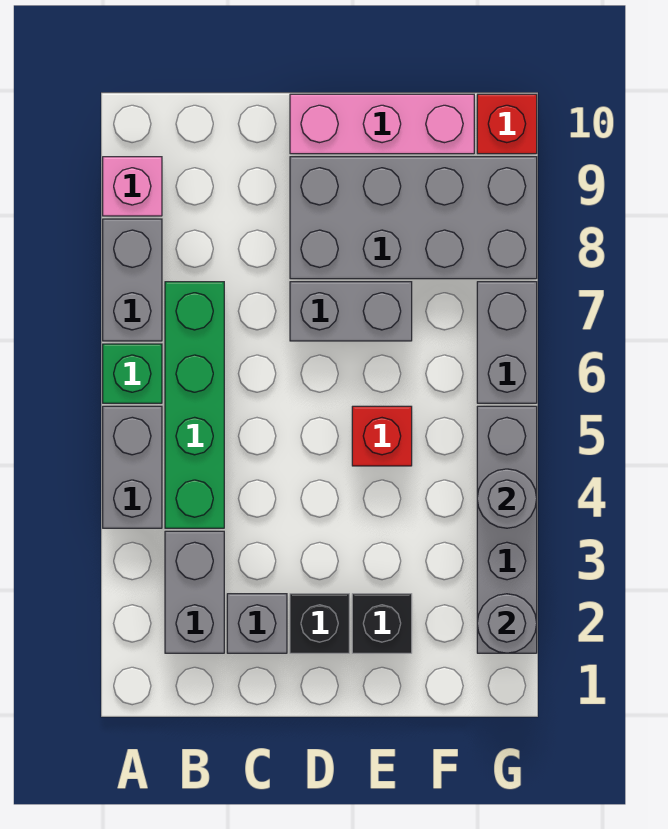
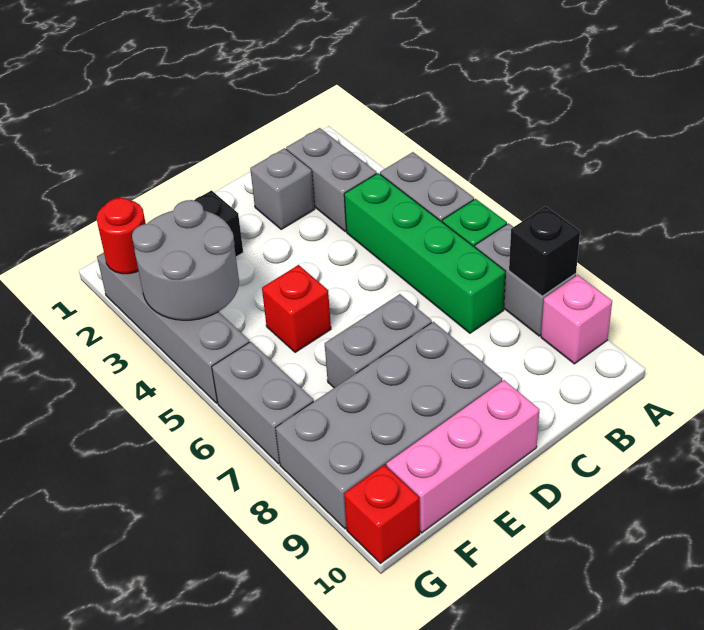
black 1x1 brick [290,594,349,653] -> black 1x1 brick moved to [509,206,580,296]
grey 1x1 round brick [477,594,537,653] -> red 1x1 round brick [96,198,146,274]
grey 1x1 round brick [477,469,537,528] -> grey 2x2 round brick [132,200,239,320]

